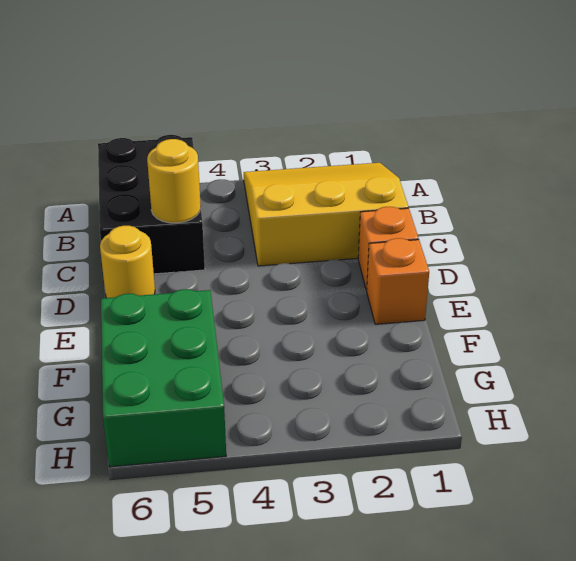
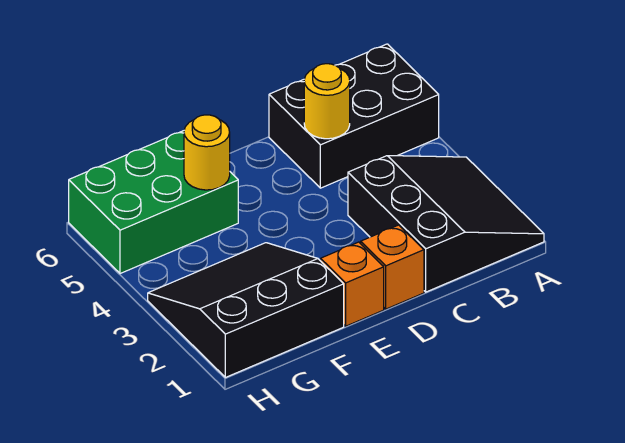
yellow 3x3 slope [244,163,408,266] -> black 3x3 slope [348,156,544,292]
yellow 1x1 round brick [100,226,155,298] -> yellow 1x1 round brick moved to [184,115,230,190]
none -> black 3x3 slope [148,243,344,377]

